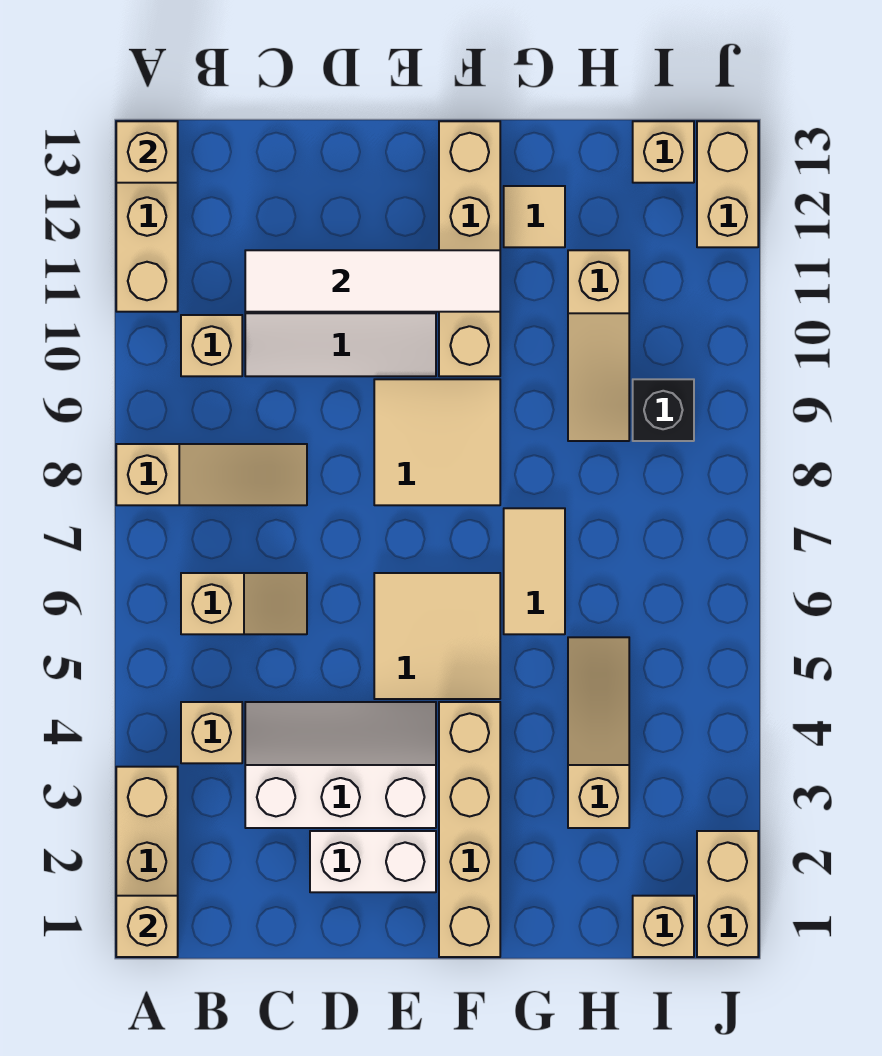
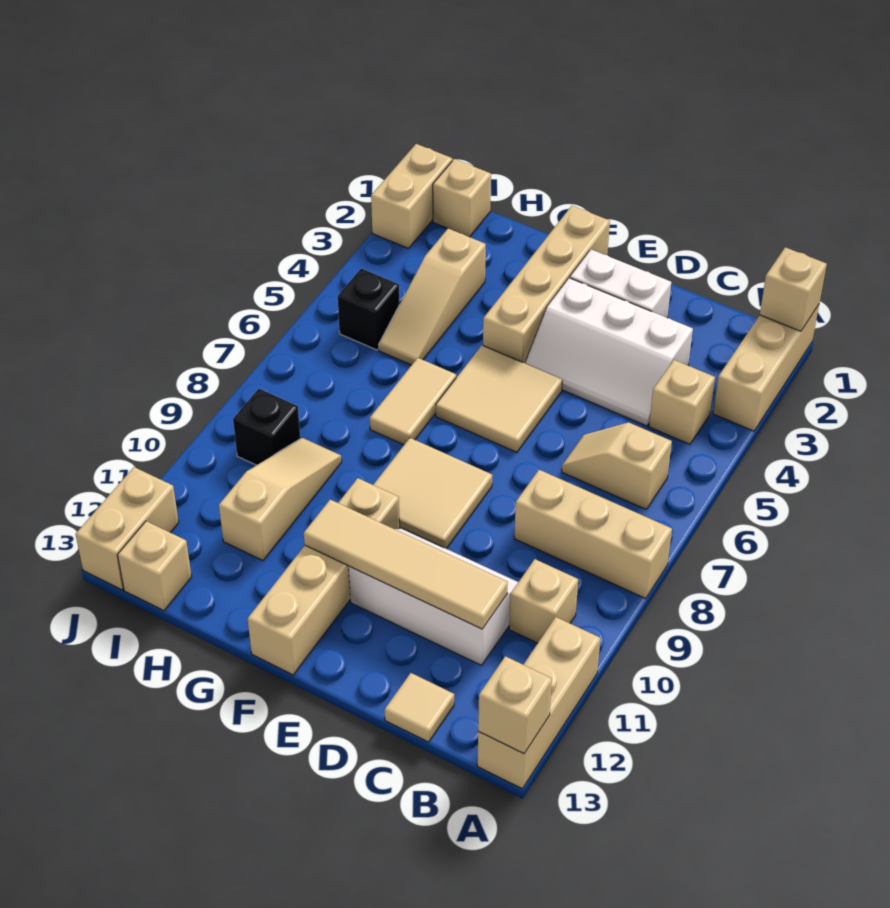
tan 1x3 slope [116,444,307,505] -> tan 1x3 brick [514,470,672,598]
white 1x4 tile [245,250,500,312] -> tan 1x4 tile [304,500,508,629]
tan 1x1 tile [504,186,565,247] -> tan 1x1 tile moved to [385,673,454,742]
none -> black 1x1 brick [338,268,399,350]

